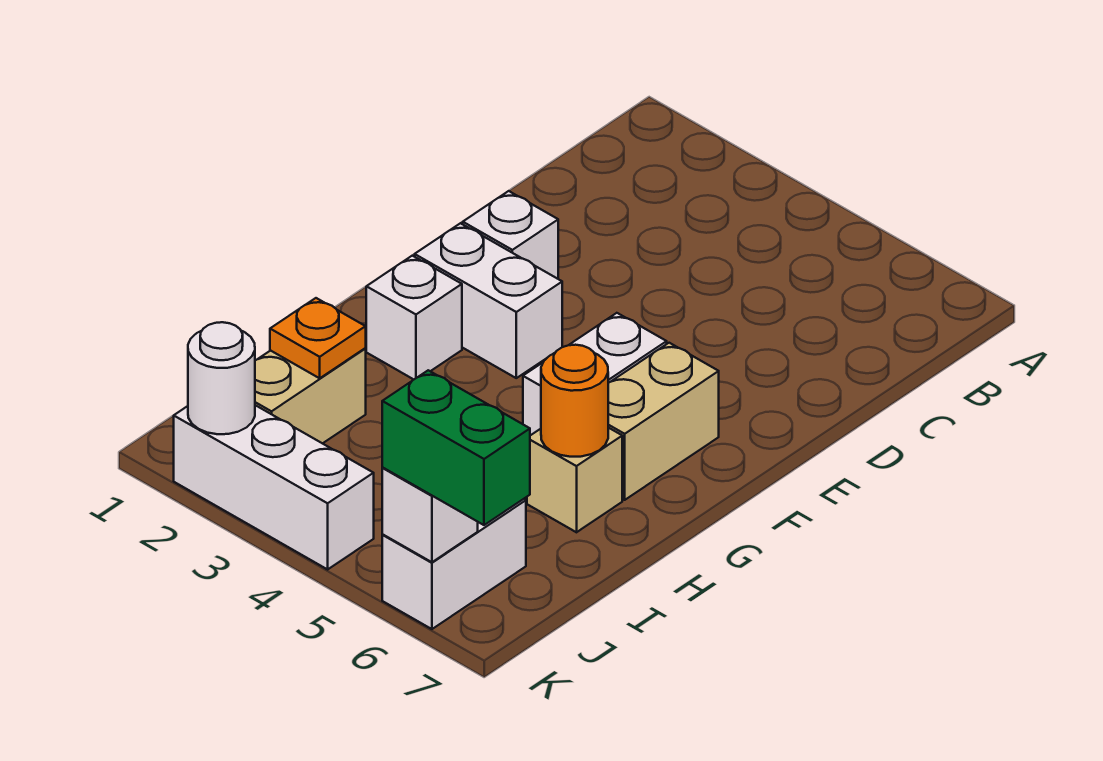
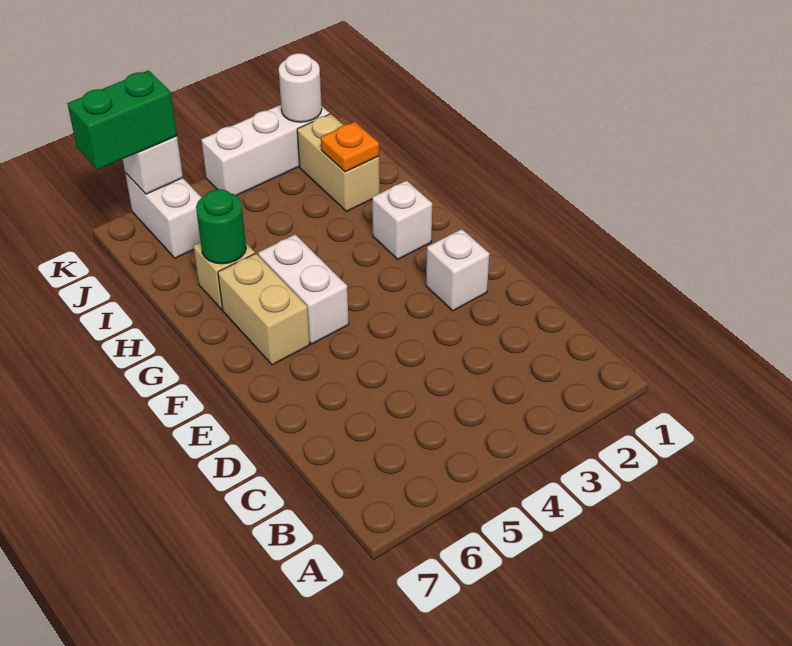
white 1x2 brick [415,223,562,378] -> none
orange 1x1 round brick [541,345,608,457] -> green 1x1 round brick [196,189,246,264]

